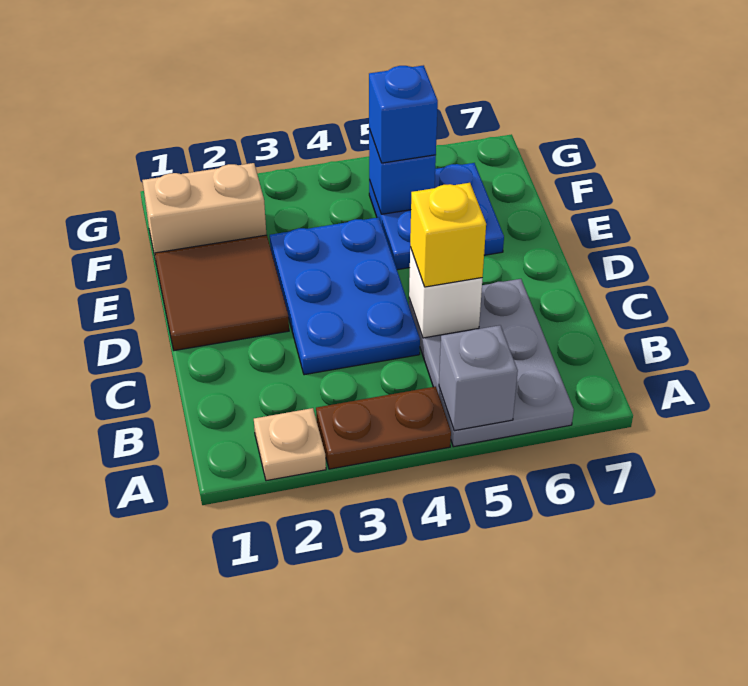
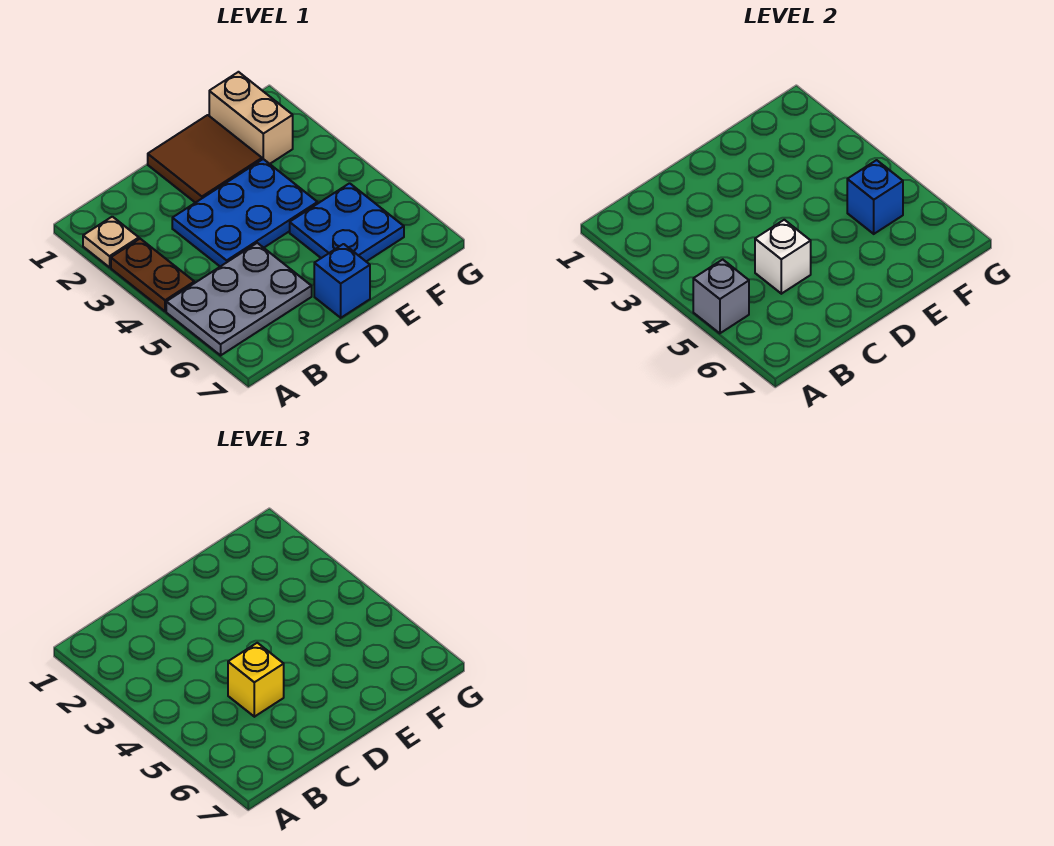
blue 1x1 brick [369,65,438,163] -> blue 1x1 brick moved to [314,244,370,318]

